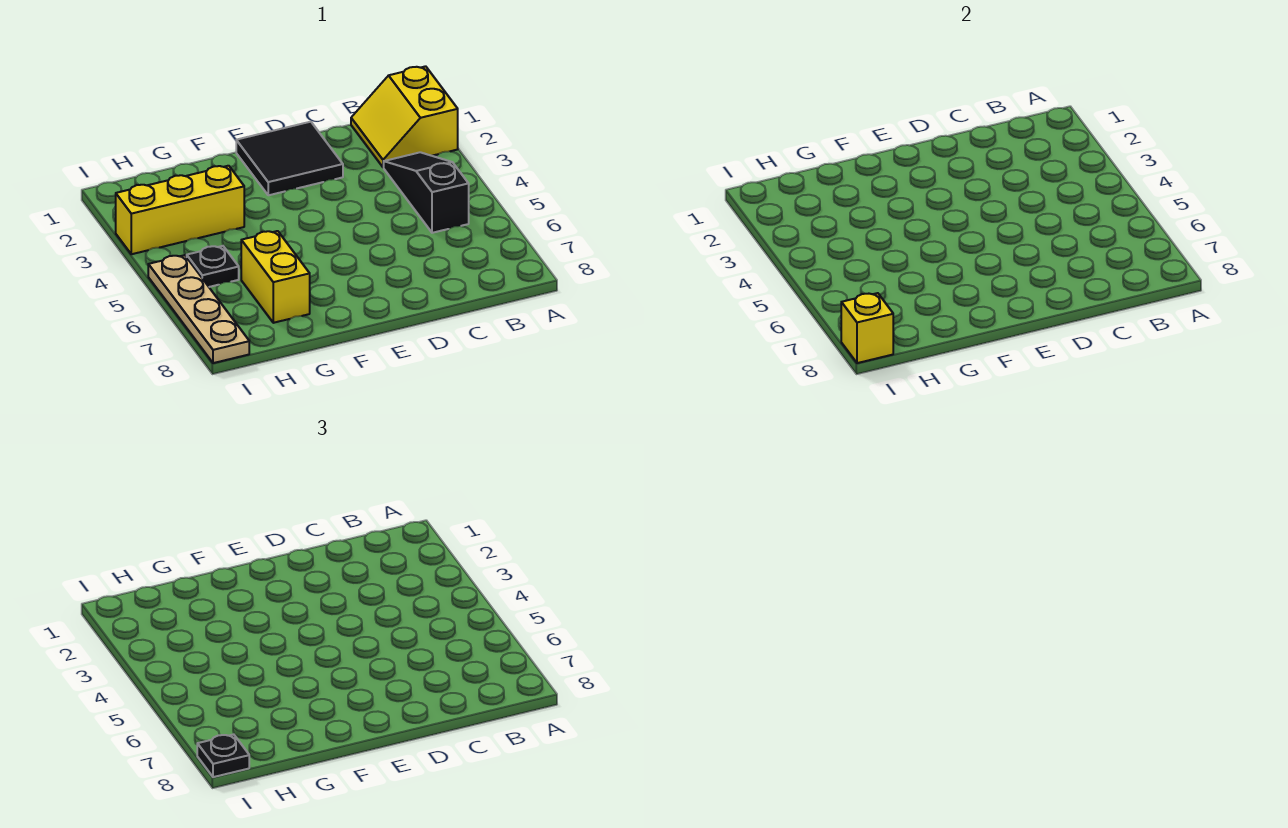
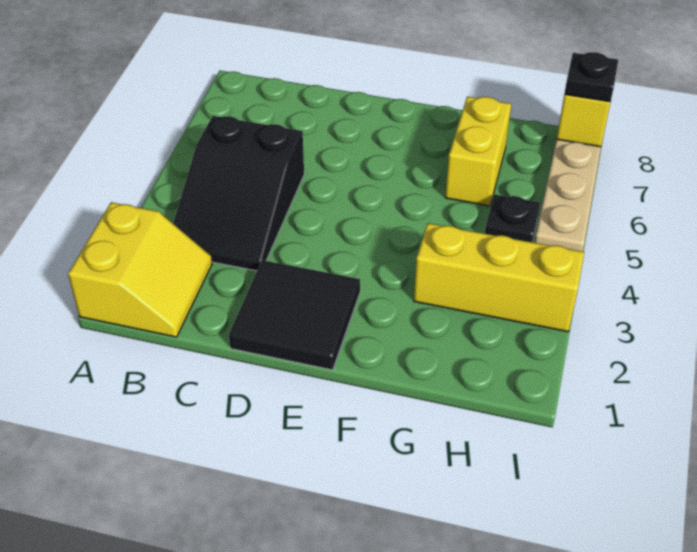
black 1x3 slope [384,152,469,233] -> black 2x3 slope [173,116,304,271]

